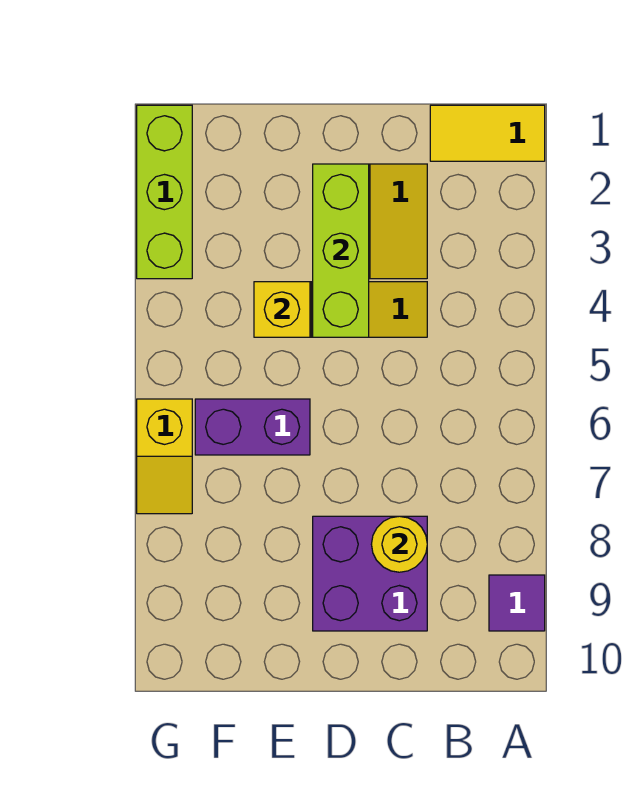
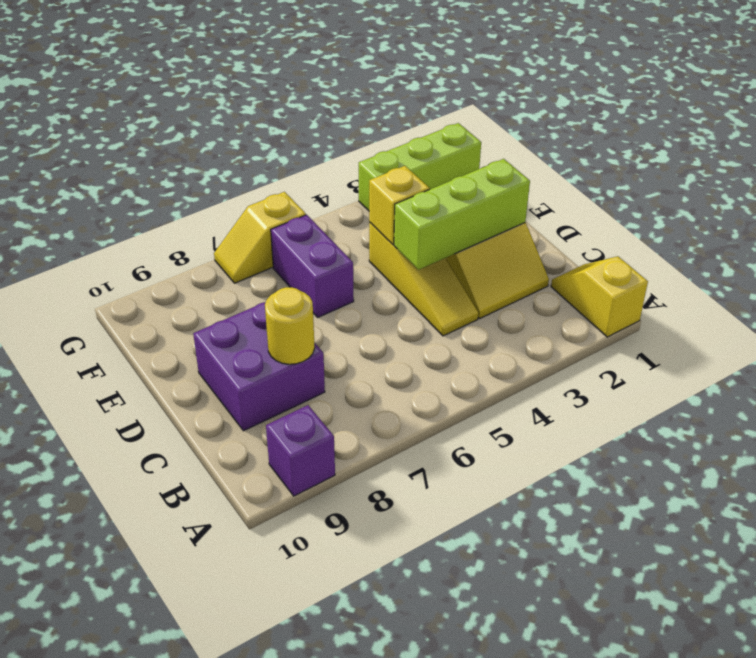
yellow 1x2 tile [430,105,545,161] -> yellow 1x2 slope [551,256,648,337]
purple 1x1 tile [489,575,545,631] -> purple 1x1 brick [266,405,335,496]

